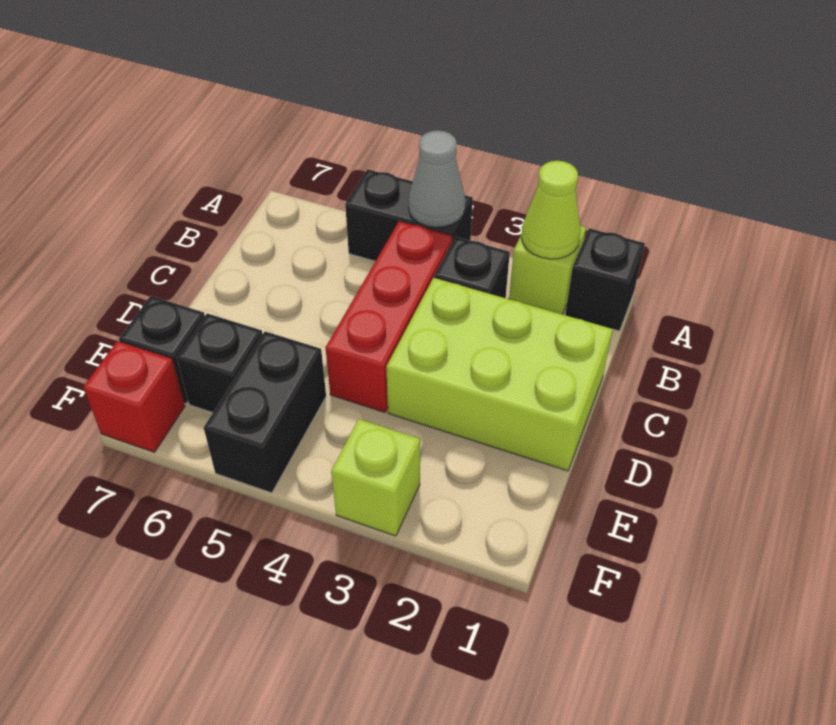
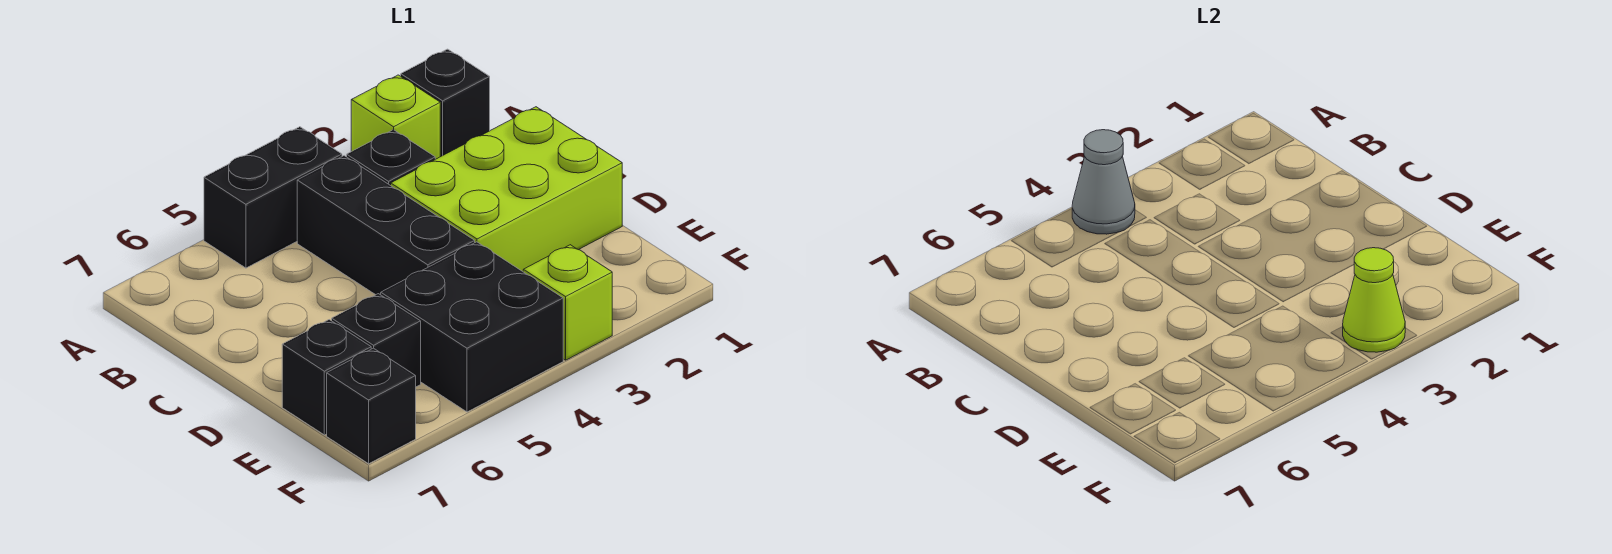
lime 1x1 cone [521,161,581,259] -> lime 1x1 cone moved to [1343,248,1405,352]
red 1x3 brick [325,221,452,412] -> black 1x3 brick [297,156,475,295]
black 1x2 brick [204,331,326,493] -> black 2x2 brick [381,242,563,412]
red 1x1 brick [83,341,185,452] -> black 1x1 brick [327,348,416,464]

